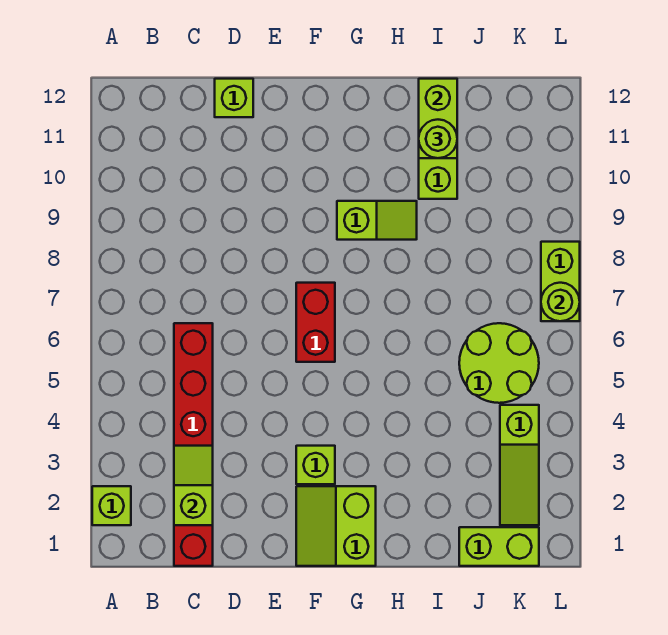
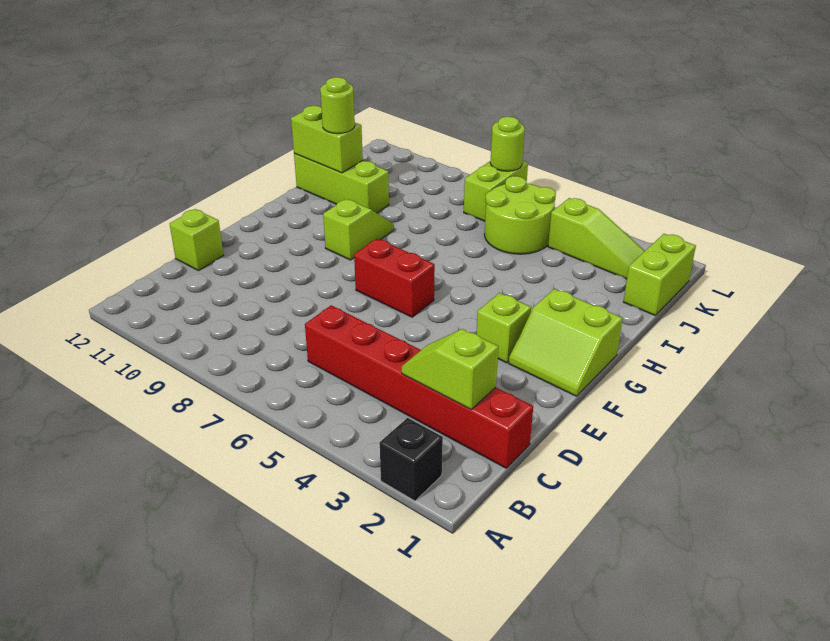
lime 1x1 brick [92,486,131,525] -> black 1x1 brick [380,418,443,501]
lime 1x2 brick [541,242,580,321] -> lime 1x2 brick turned to [464,160,528,221]

